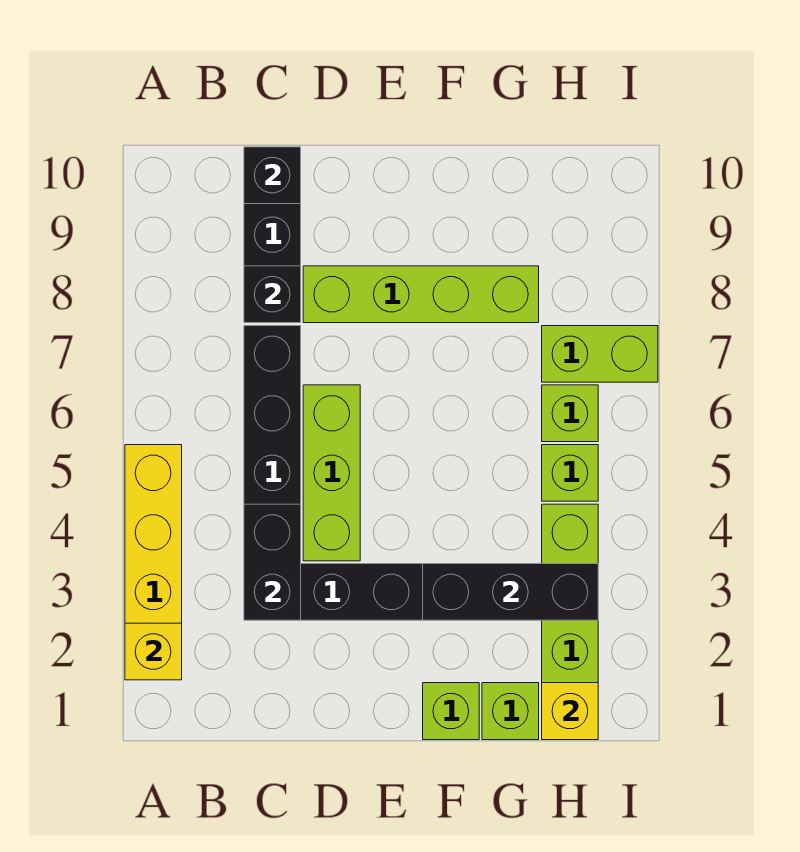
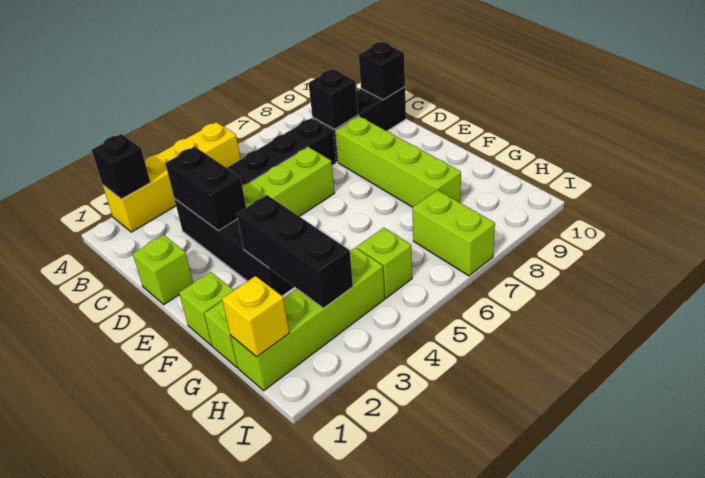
yellow 1x1 brick [125,623,182,680] -> black 1x1 brick [92,134,150,199]
black 1x2 brick [244,504,301,620] -> black 1x2 brick turned to [165,147,246,231]
lime 1x1 brick [542,385,598,442] -> lime 1x1 brick moved to [133,235,193,305]

